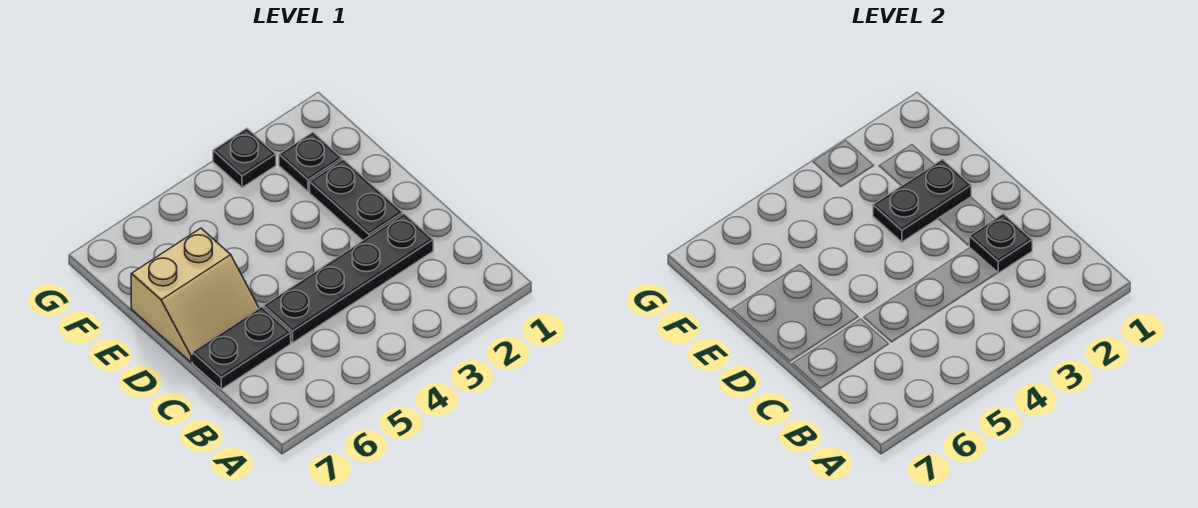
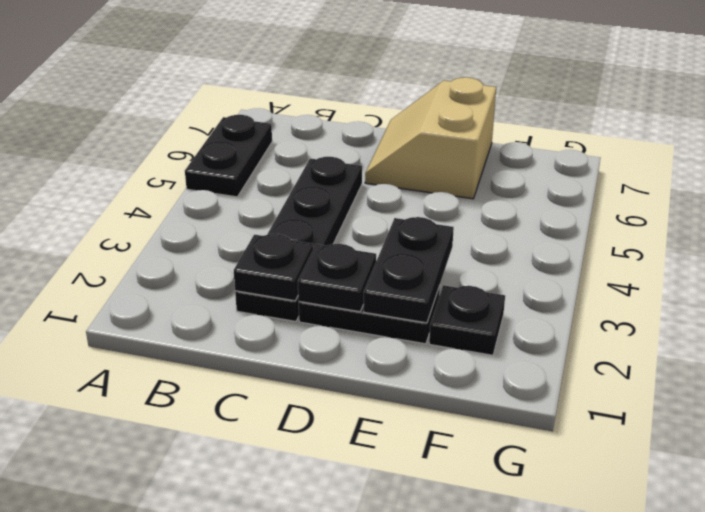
black 1x2 plate [192,307,291,389] -> black 1x2 plate moved to [185,115,272,197]
black 1x1 plate [213,128,276,188] -> black 1x1 plate moved to [298,244,376,312]

